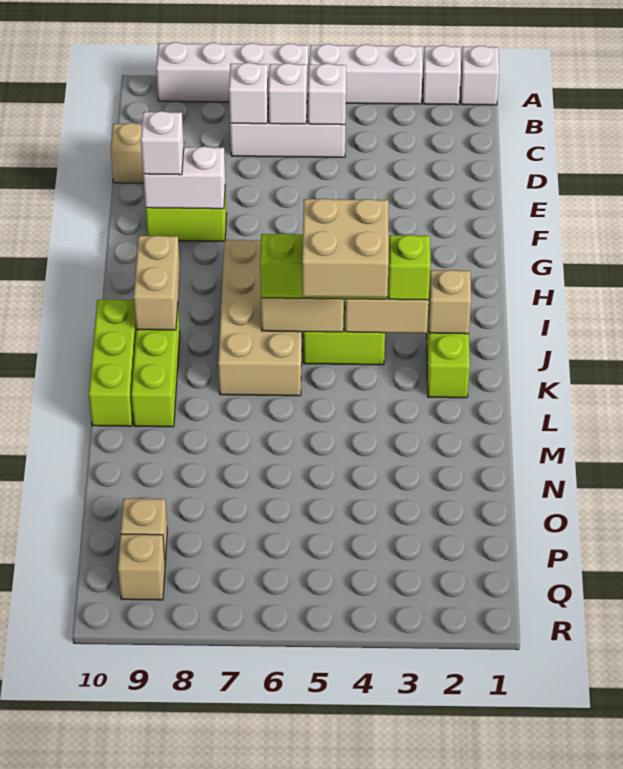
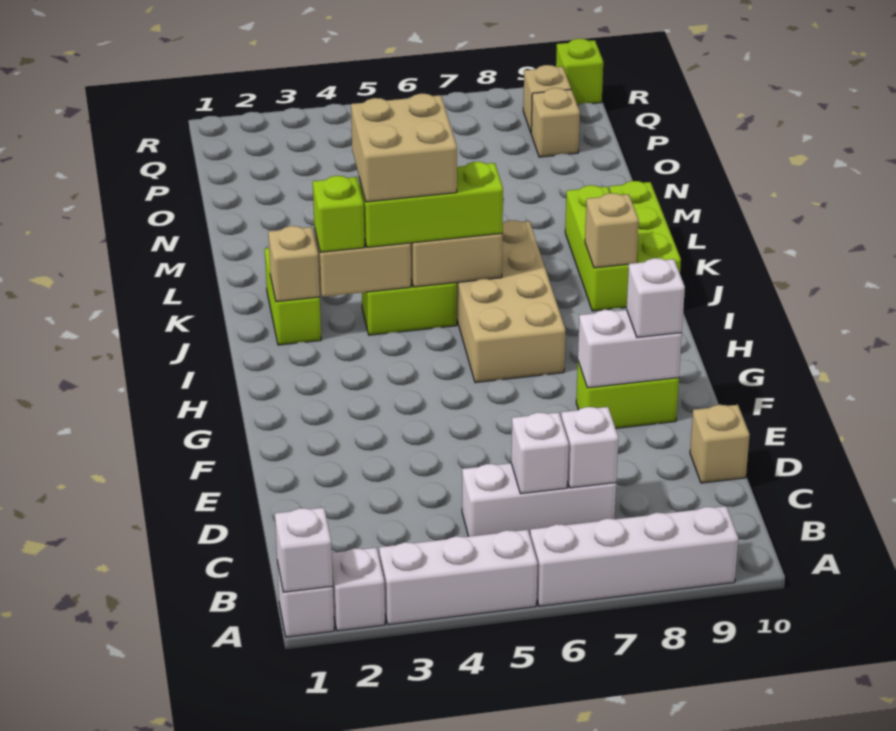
white 1x1 brick [308,63,346,125] -> white 1x1 brick moved to [275,508,333,592]
tan 1x2 brick [134,235,180,330] -> tan 1x1 brick [585,193,639,268]
none -> lime 1x1 brick [556,39,603,105]

